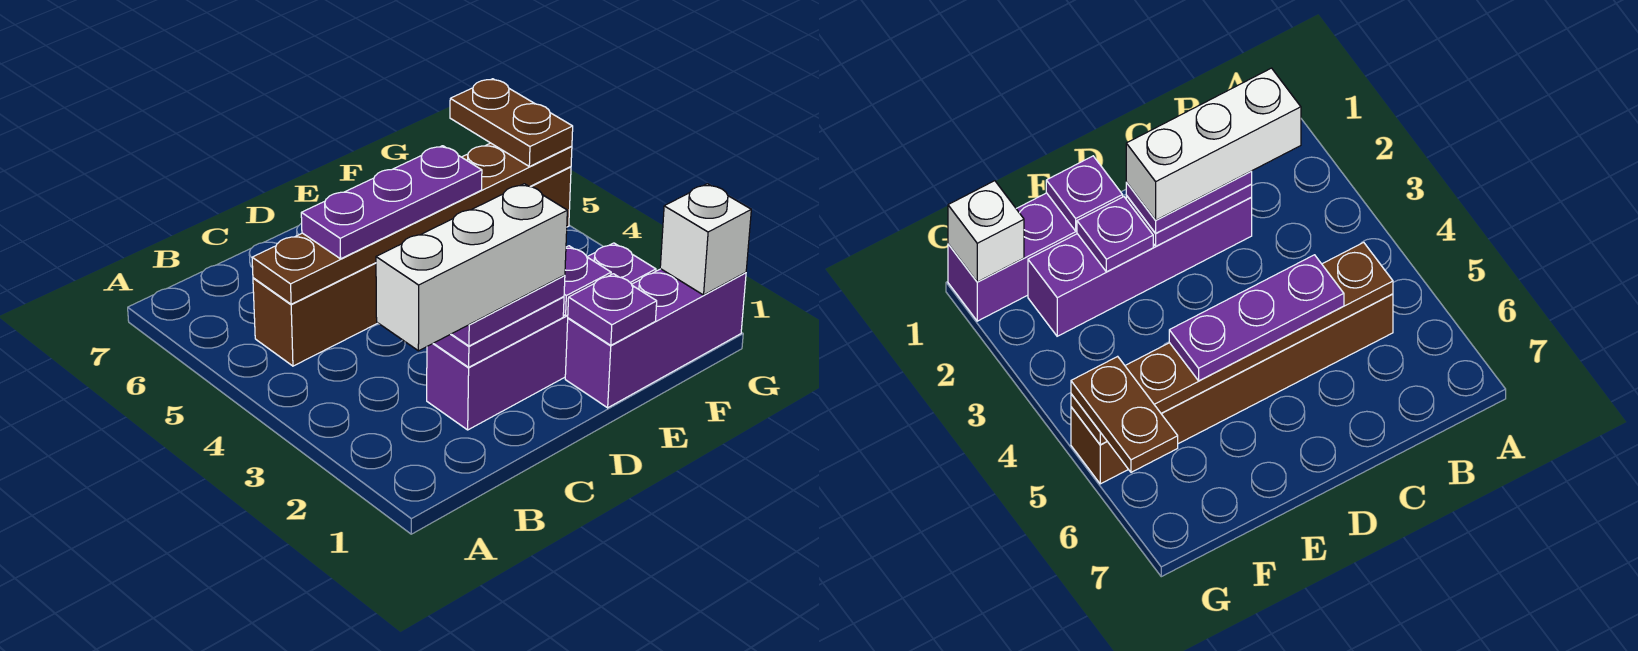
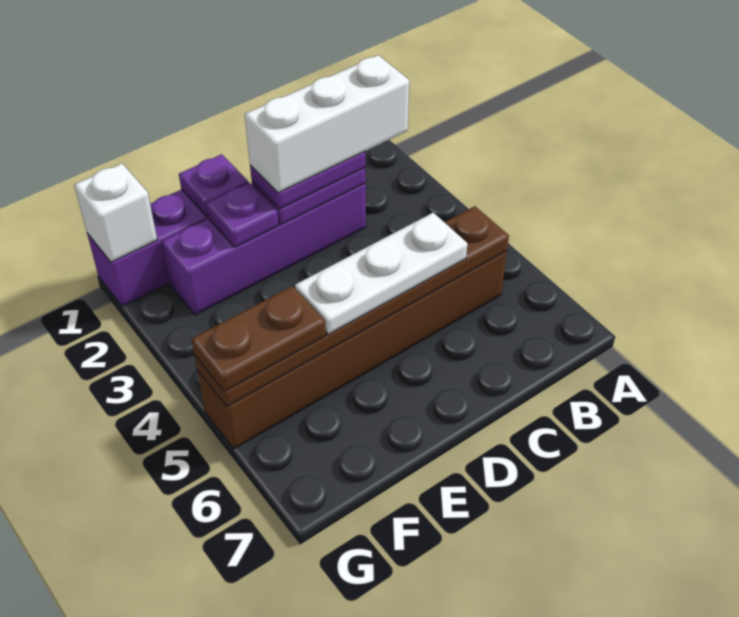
purple 1x3 plate [301,146,482,259] -> white 1x3 plate [295,213,467,334]
brown 1x2 plate [450,79,573,167] -> brown 1x2 plate turned to [191,286,326,391]

